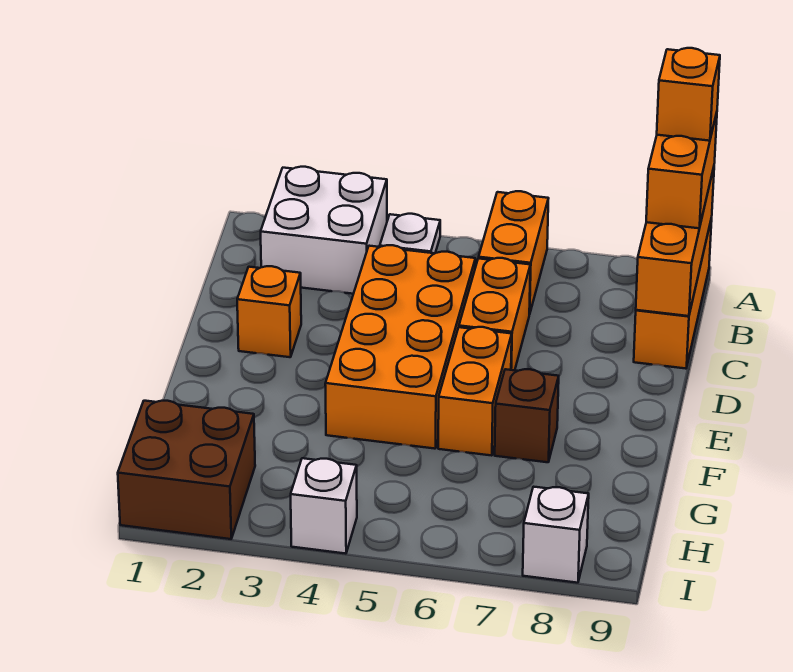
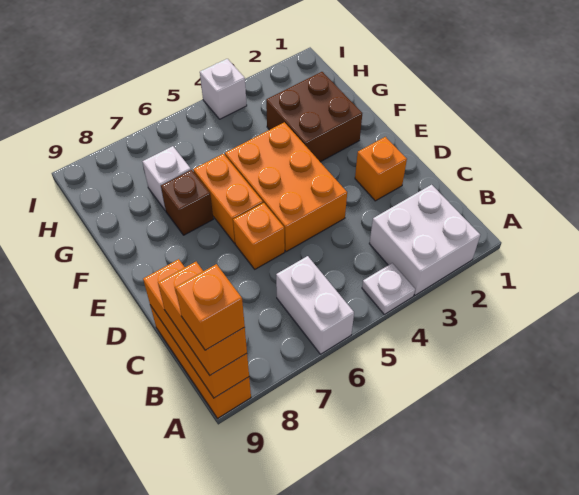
orange 1x2 brick [479,191,549,314] -> white 1x2 brick [276,256,354,354]
orange 2x4 brick [325,245,475,449] -> orange 2x3 brick [225,122,347,252]
orange 1x2 brick [459,258,530,370] -> orange 1x1 brick [233,203,285,269]
brown 2x2 brick [118,401,255,539] -> brown 2x2 brick moved to [266,72,362,162]
white 1x1 brick [523,487,589,583] -> white 1x1 brick moved to [143,146,191,211]

